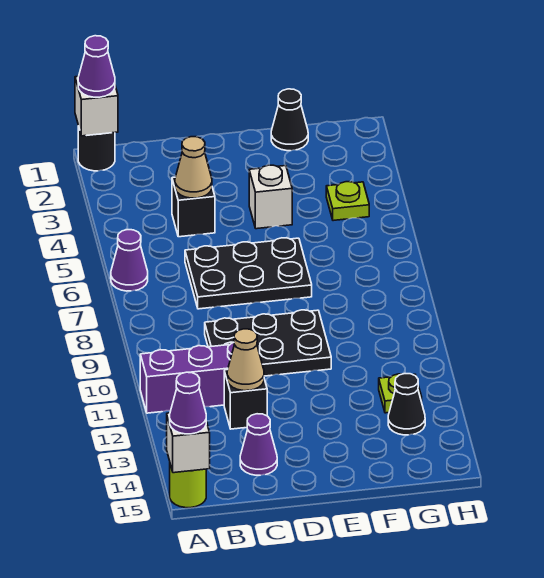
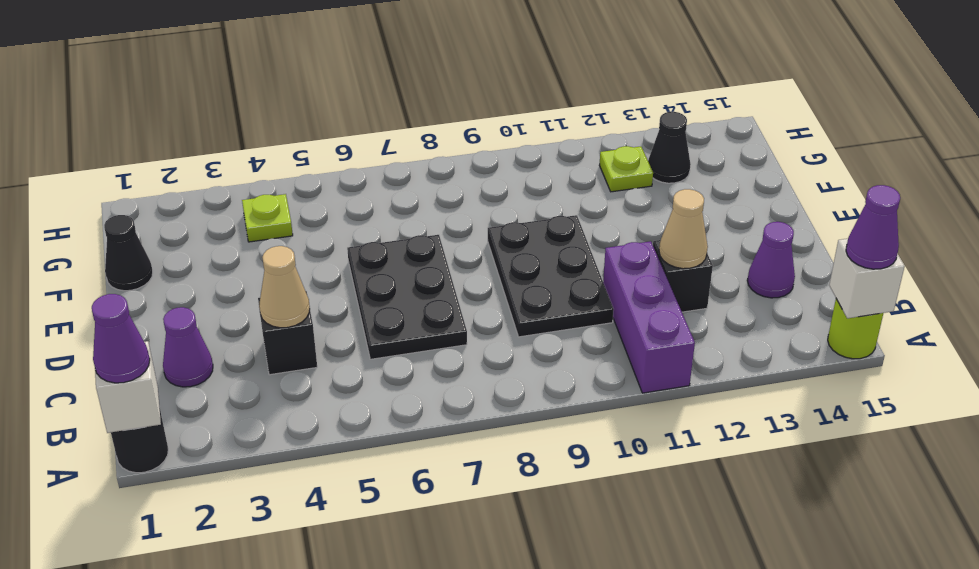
purple 1x1 cone [111,230,148,291] -> purple 1x1 cone moved to [163,307,213,387]
white 1x1 brick [249,165,292,229] -> none

